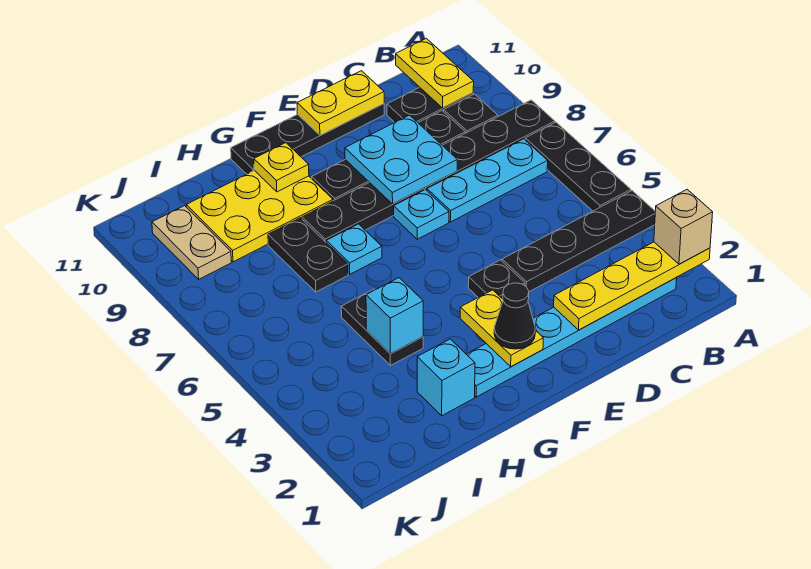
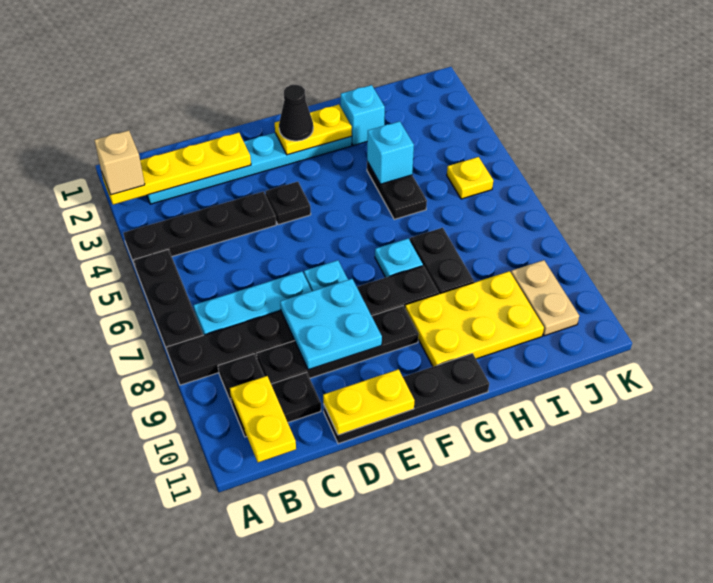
yellow 1x2 plate [460,290,543,367] -> yellow 1x2 plate turned to [275,105,352,155]
yellow 1x1 plate [254,143,309,192] -> yellow 1x1 plate moved to [447,157,493,199]

